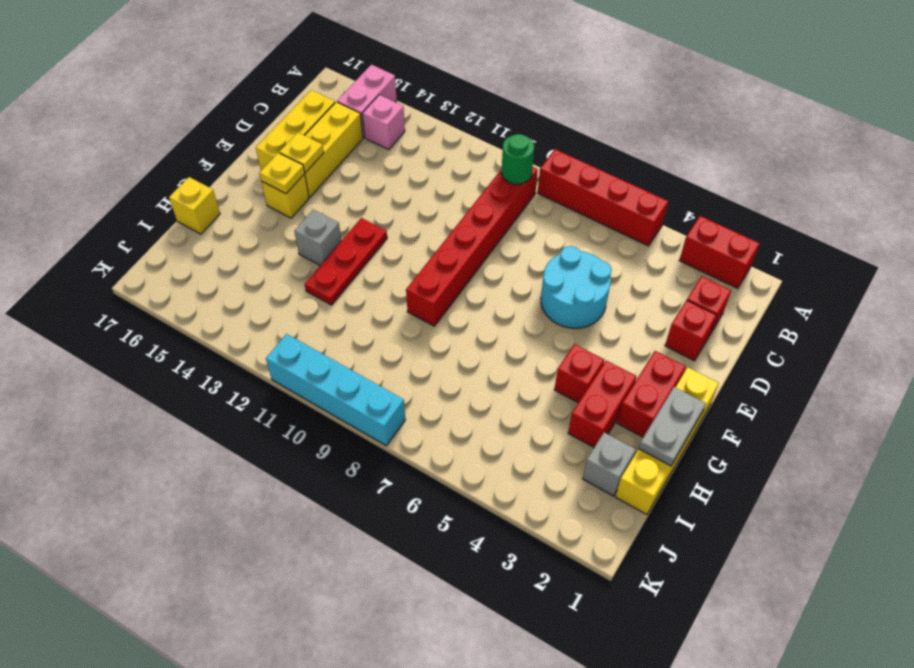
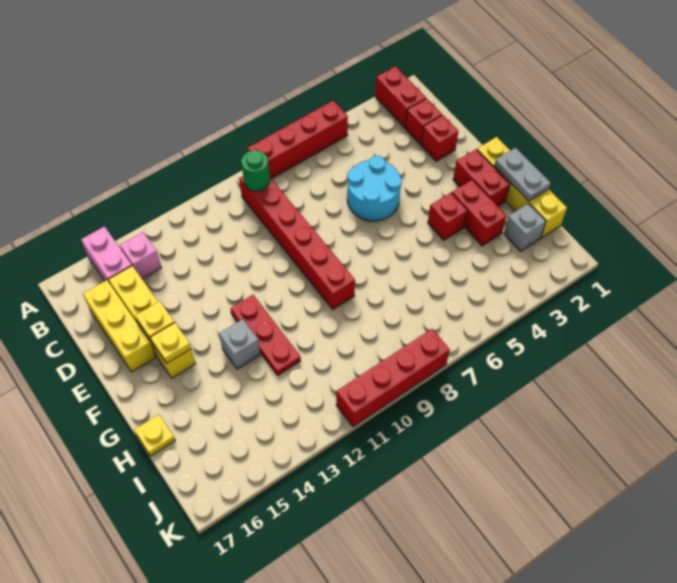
red 1x2 brick [679,216,760,288] -> red 1x2 brick turned to [375,66,426,128]
yellow 1x1 brick [169,177,220,234] -> yellow 1x1 plate [134,414,175,456]
cyan 1x4 brick [266,334,405,446] -> red 1x4 brick [336,329,450,427]

